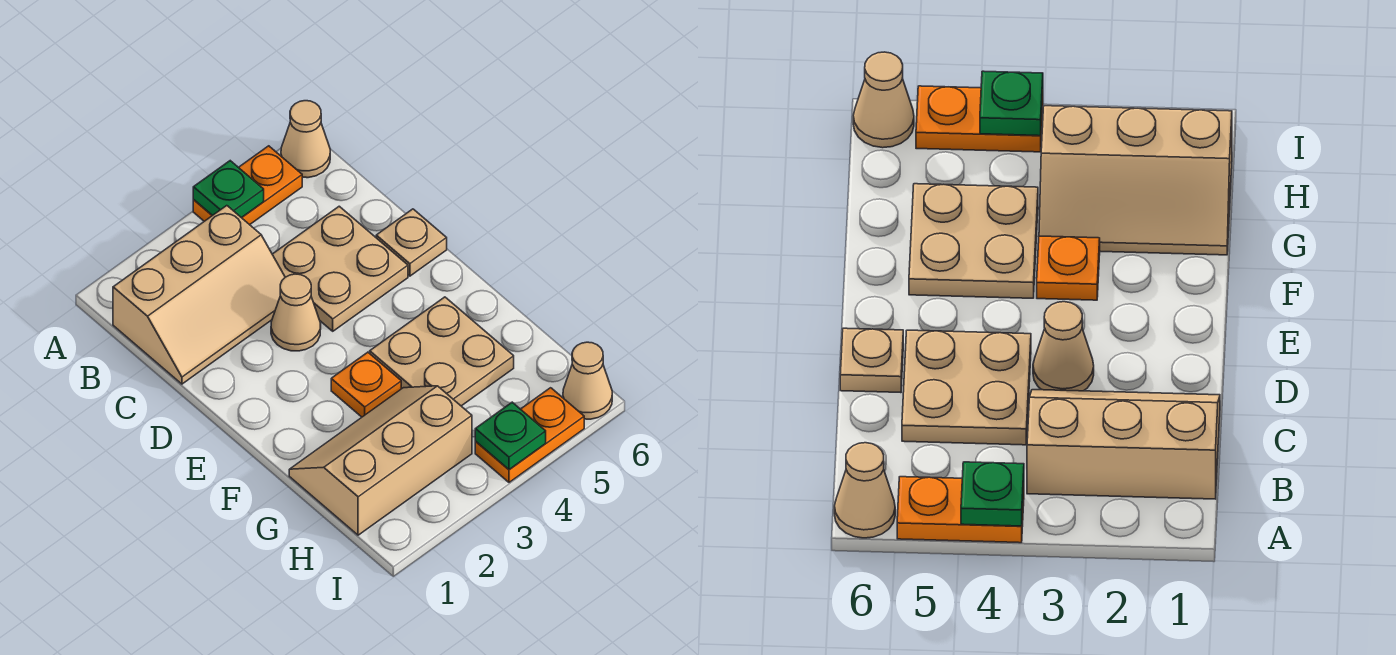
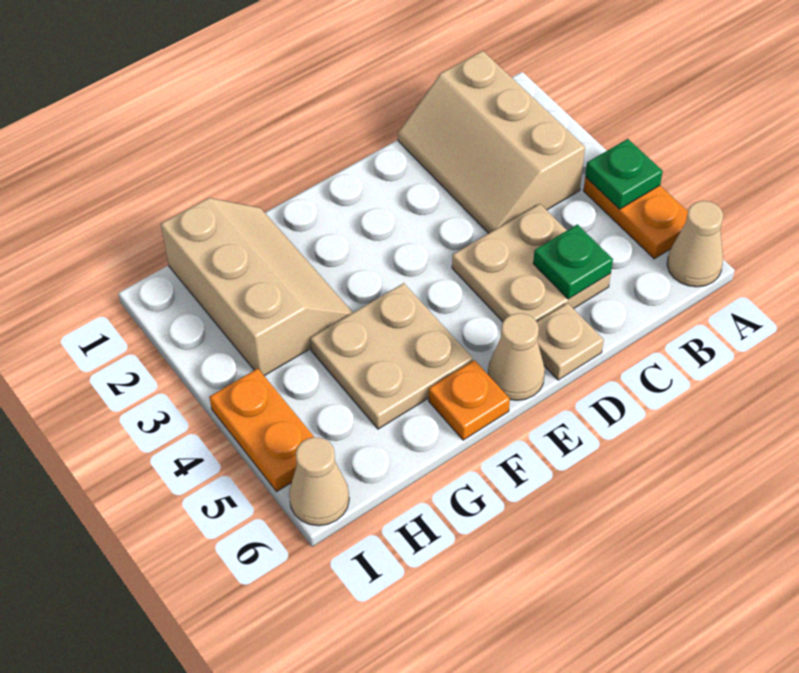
tan 1x1 cone [271,274,321,351] -> tan 1x1 cone moved to [488,313,545,400]
orange 1x1 plate [331,352,401,417] -> orange 1x1 plate moved to [429,360,510,440]
green 1x1 plate [475,402,546,469] -> green 1x1 plate moved to [533,225,613,299]

